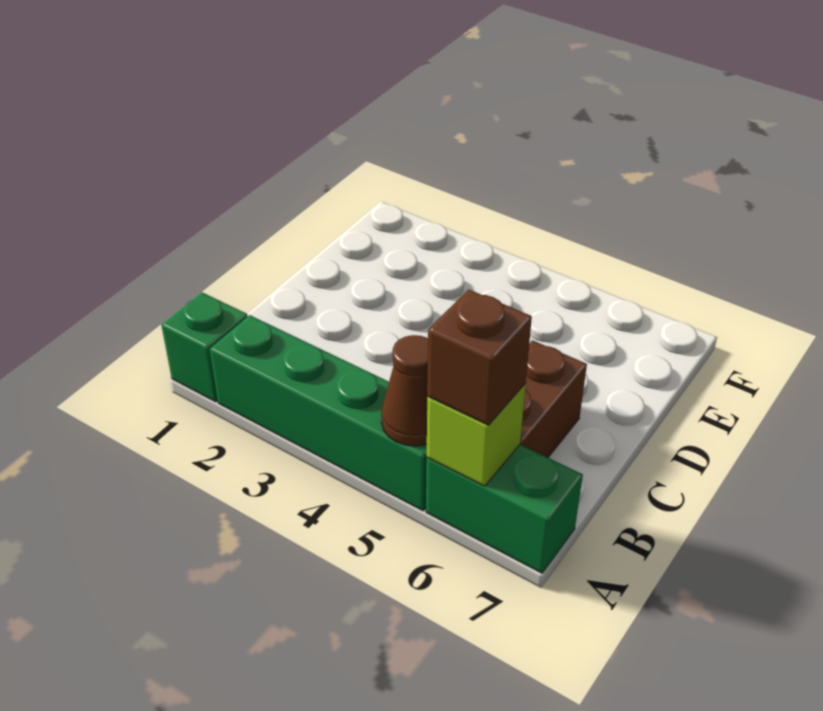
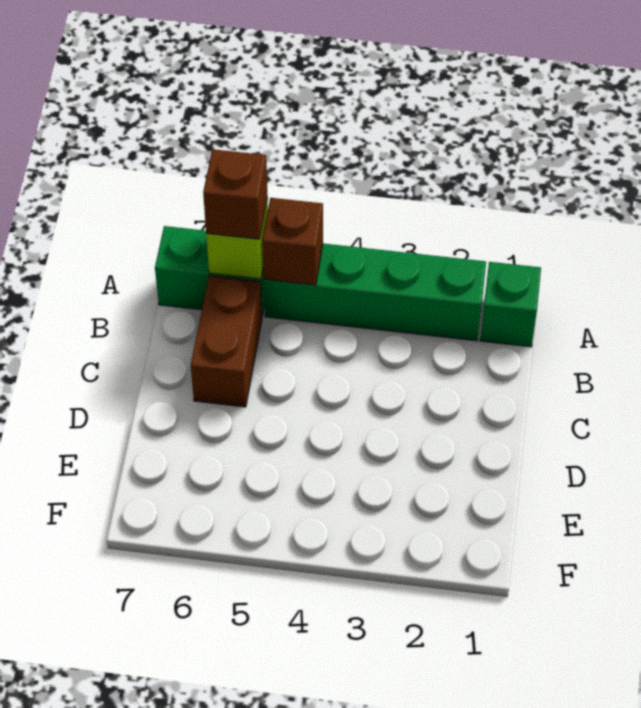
brown 1x1 cone [381,335,428,446] -> brown 1x1 brick [262,198,323,285]

